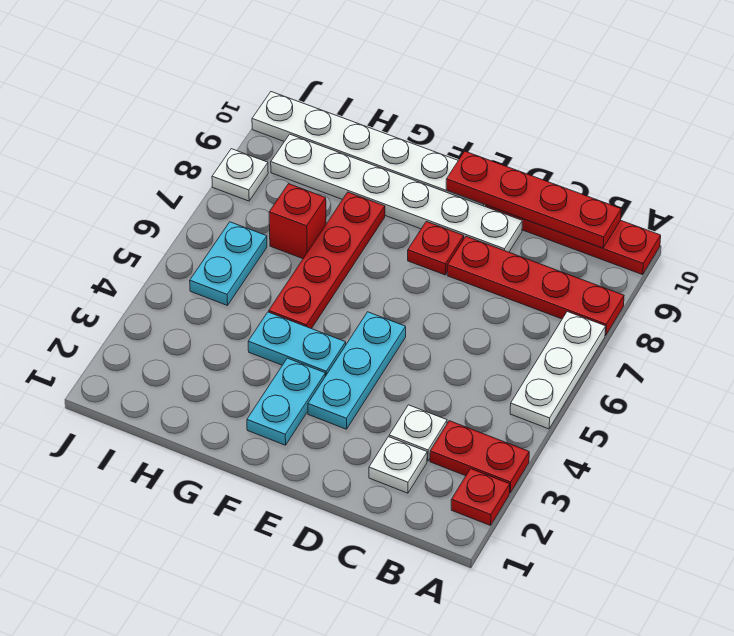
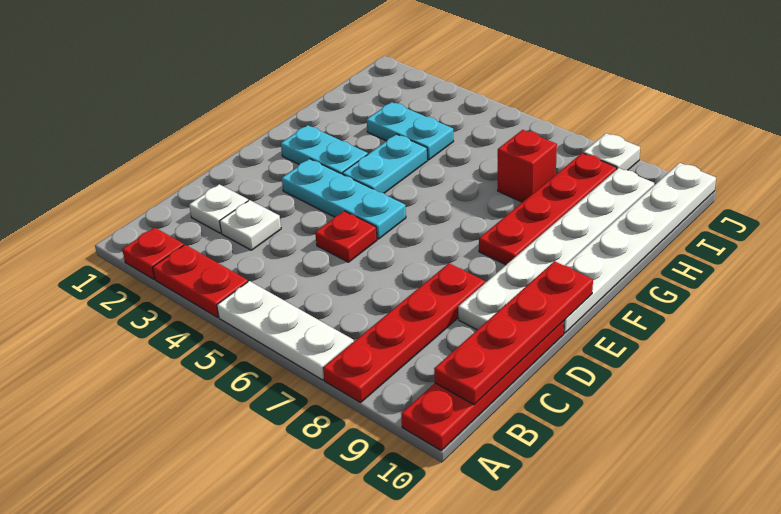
red 1x2 plate [430,421,529,493] -> red 1x2 plate turned to [153,245,248,317]
red 1x1 plate [408,222,464,275] -> red 1x1 plate moved to [315,211,377,262]
red 1x4 plate [269,192,385,329] -> red 1x4 plate turned to [479,153,617,265]
cyan 1x2 plate [190,222,267,306] -> cyan 1x2 plate moved to [367,102,453,160]

